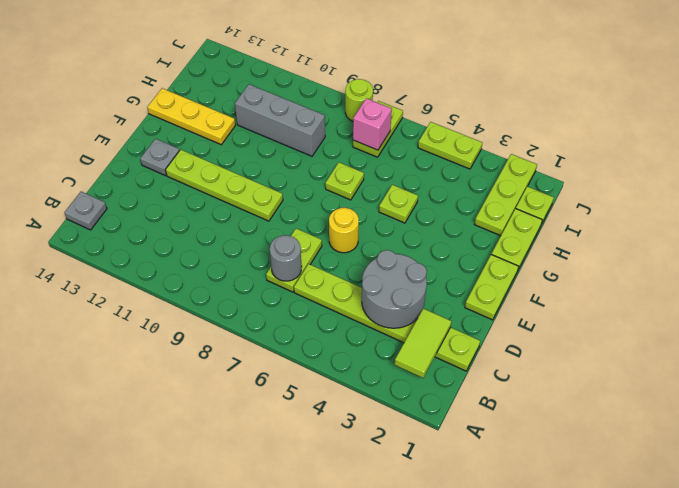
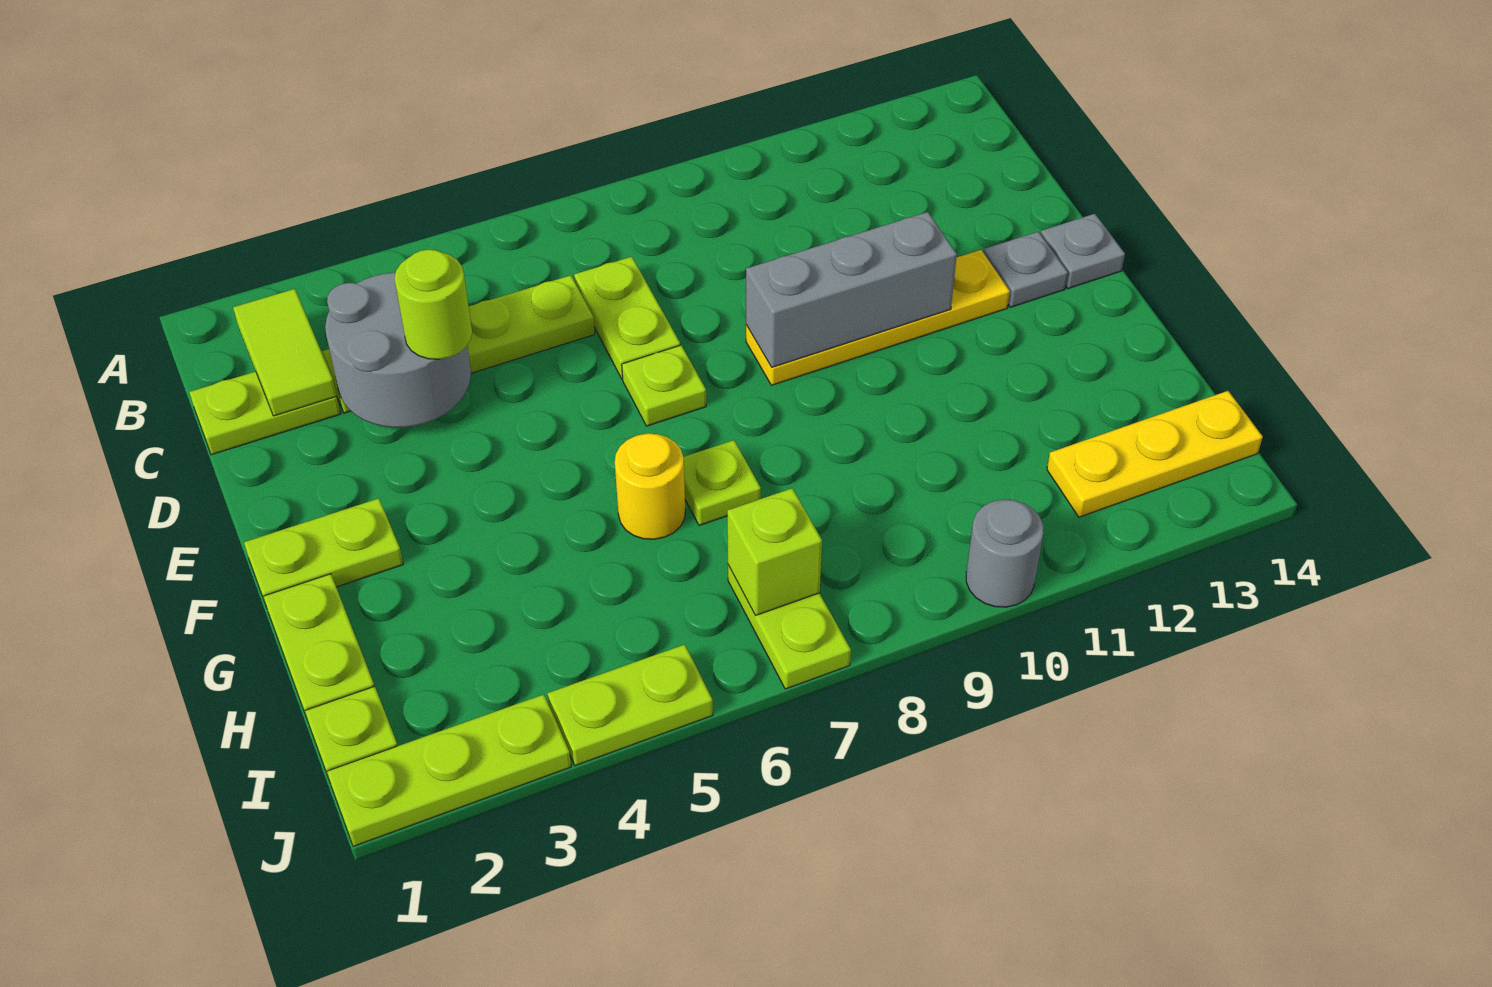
grey 1x1 plate [64,192,107,230] -> grey 1x1 plate moved to [1041,214,1125,289]
grey 1x1 round brick [270,235,302,281] -> grey 1x1 round brick moved to [966,500,1043,607]
lime 1x2 plate [465,255,519,320] -> lime 1x2 plate turned to [244,498,403,605]
yellow 1x1 round brick [329,208,359,253] -> yellow 1x1 round brick moved to [615,433,685,539]
lime 1x4 plate [166,150,283,221] -> yellow 1x4 plate [746,250,1010,385]
lime 1x1 plate [379,185,418,223] -> lime 1x1 plate moved to [622,345,706,426]
yellow 1x3 plate [147,88,235,145] -> yellow 1x3 plate moved to [1047,391,1263,517]
lime 1x3 plate [475,154,537,236] -> lime 1x3 plate turned to [327,694,571,846]
grey 1x3 brick [235,84,325,156] -> grey 1x3 brick moved to [746,212,957,367]
pink 1x1 brick [353,98,392,150] -> lime 1x1 brick [727,488,822,616]
lime 1x1 round brick [345,79,373,121] -> lime 1x1 round brick moved to [394,250,472,359]

